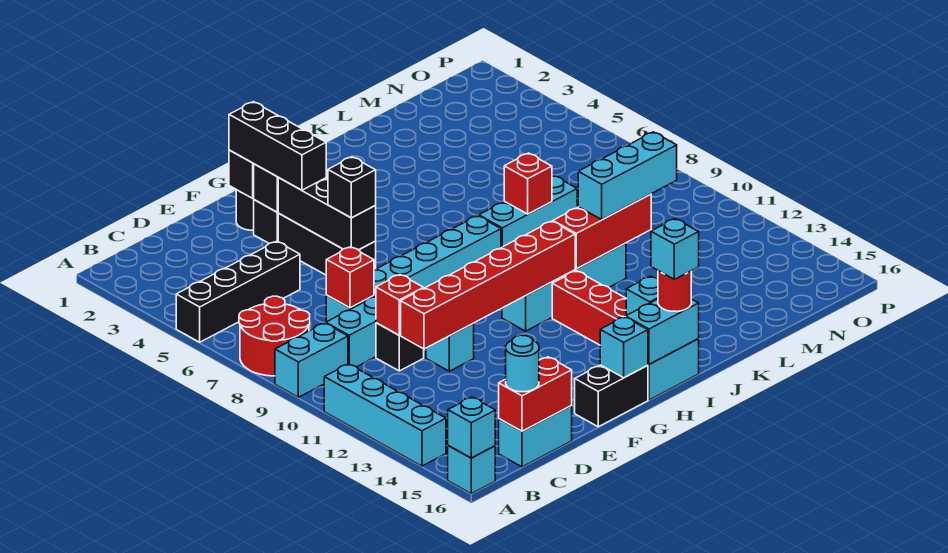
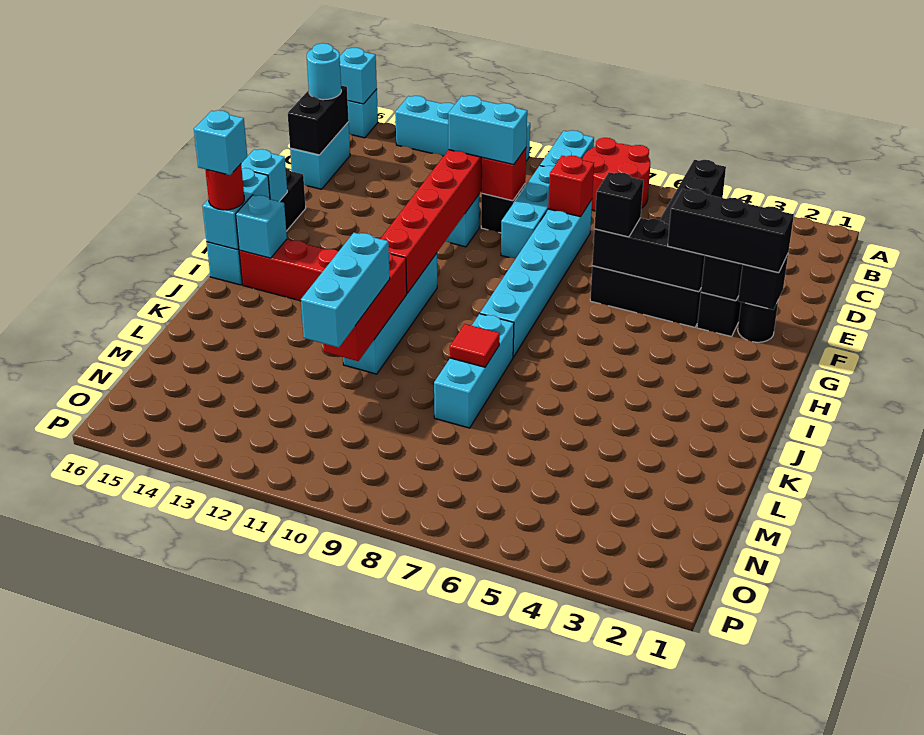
red 1x2 brick [499,357,572,431] -> black 1x2 brick [288,85,349,155]
none -> cyan 1x2 brick [448,96,527,165]
red 1x1 brick [504,153,552,214] -> red 1x1 tile [450,324,500,367]

